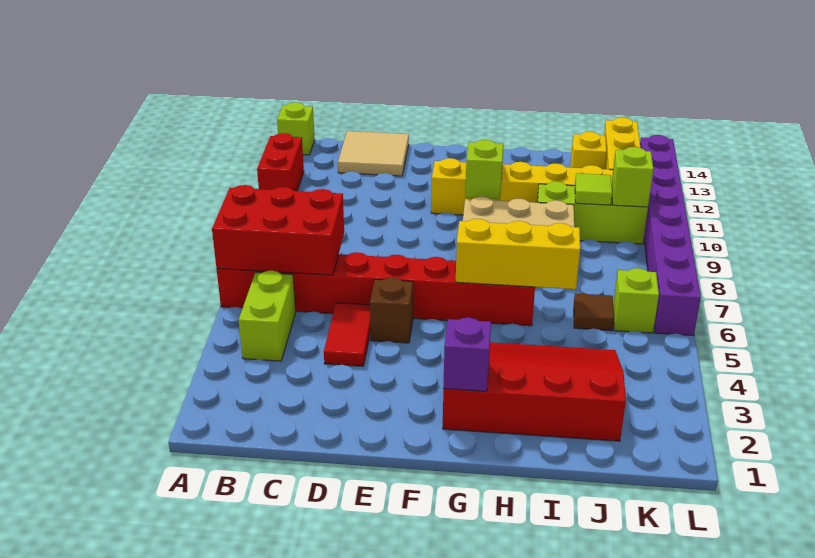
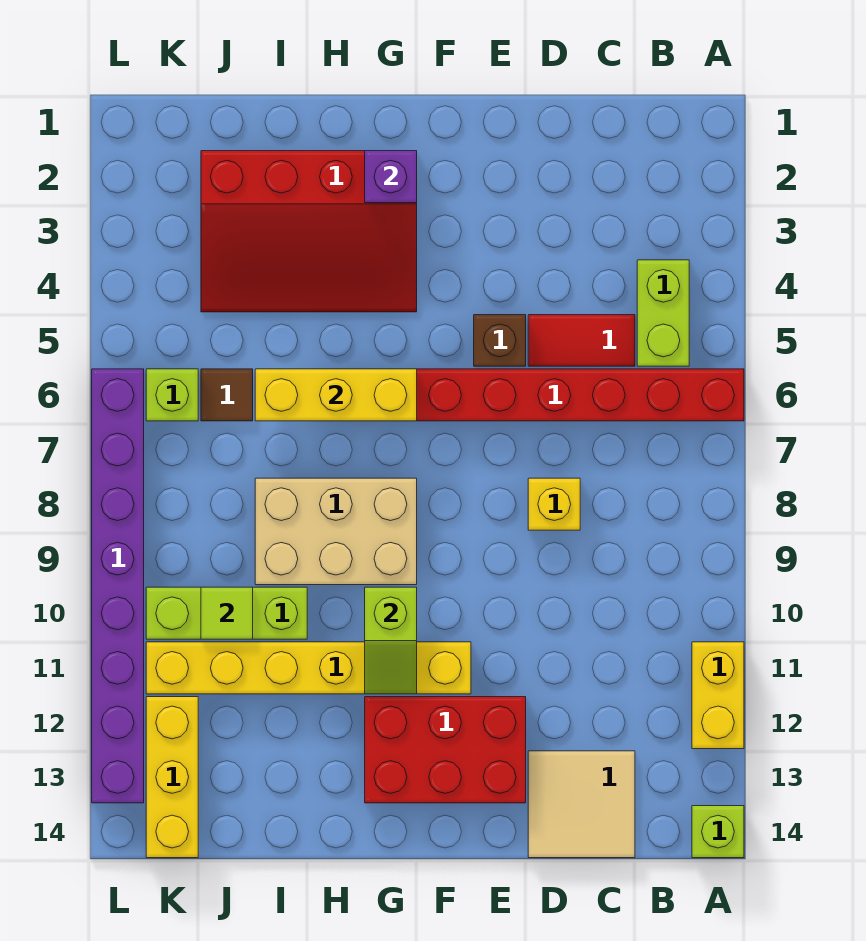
red 2x3 brick [212,185,344,275] -> red 2x3 brick moved to [365,697,526,803]
red 1x2 brick [257,133,304,191] -> yellow 1x2 brick [692,642,744,749]
red 1x2 tile [324,303,371,366] -> red 1x2 tile turned to [528,315,635,366]
yellow 1x1 brick [570,132,607,169] -> yellow 1x1 brick moved to [528,478,580,530]
lime 1x1 brick [612,147,653,207] -> none

